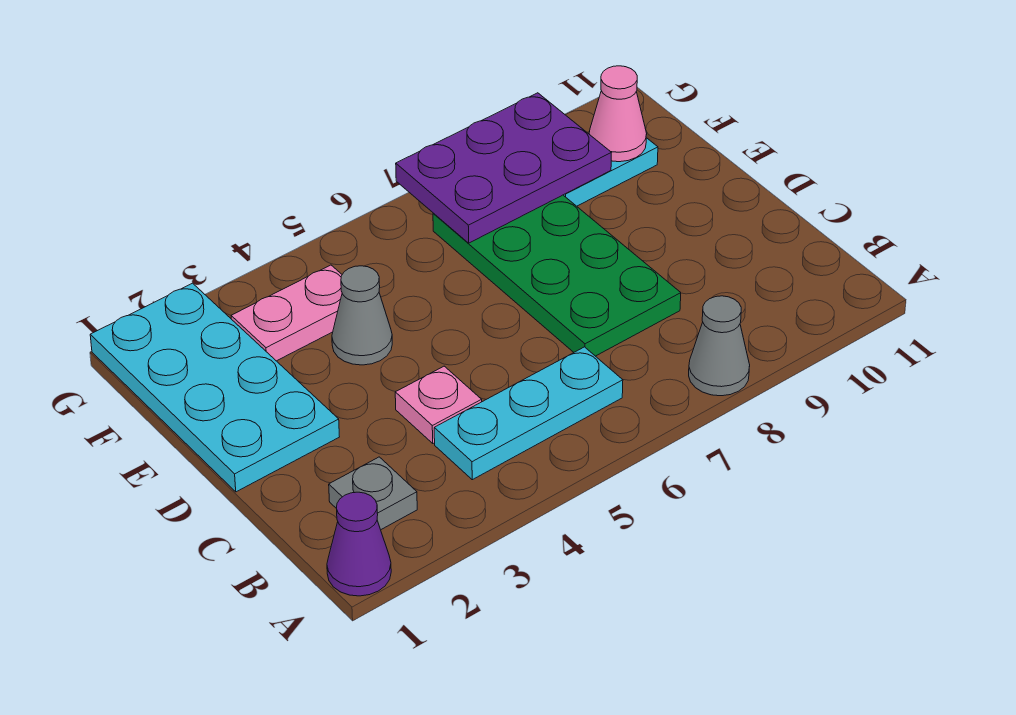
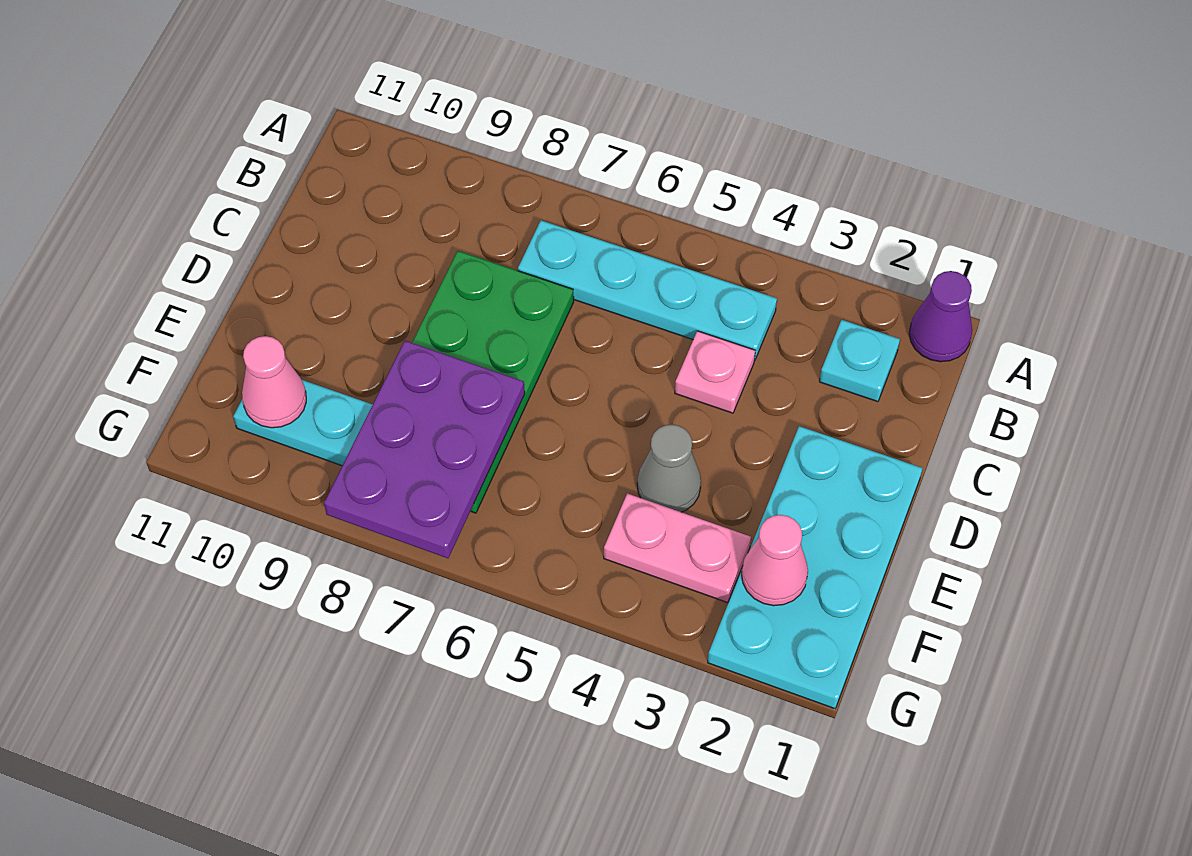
grey 1x1 cone [689,296,750,396] -> none
grey 1x1 plate [329,457,417,530] -> cyan 1x1 plate [819,320,900,402]
cyan 1x3 plate [434,347,623,480] -> cyan 1x4 plate [518,220,777,360]
none -> pink 1x1 cone [742,515,808,606]
purple 2x3 plate [396,93,611,243] -> purple 2x3 plate turned to [324,341,525,558]

